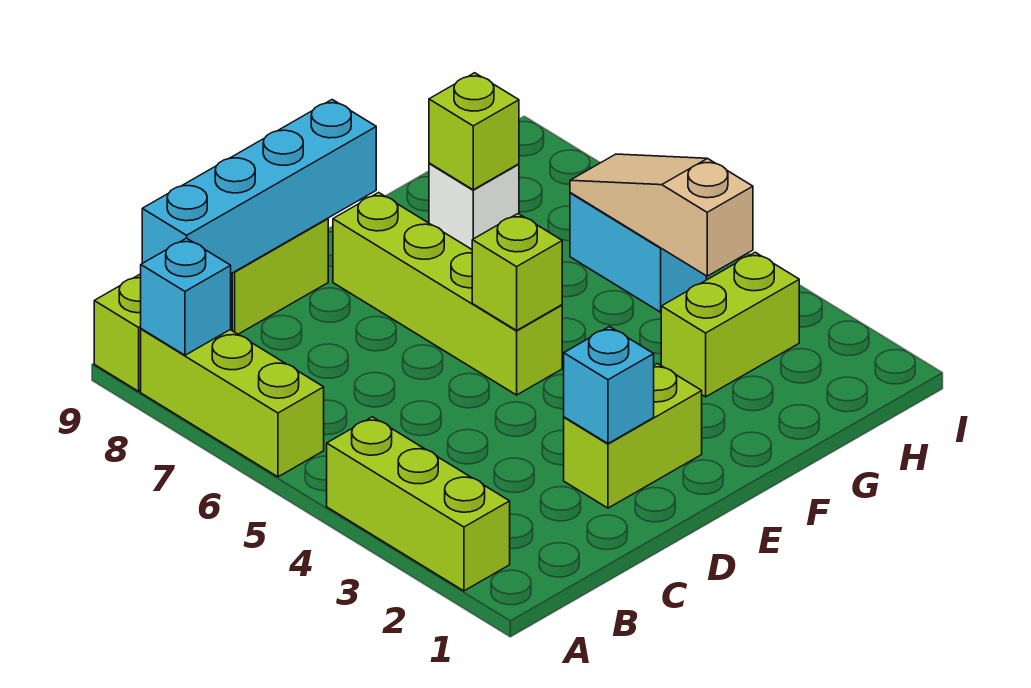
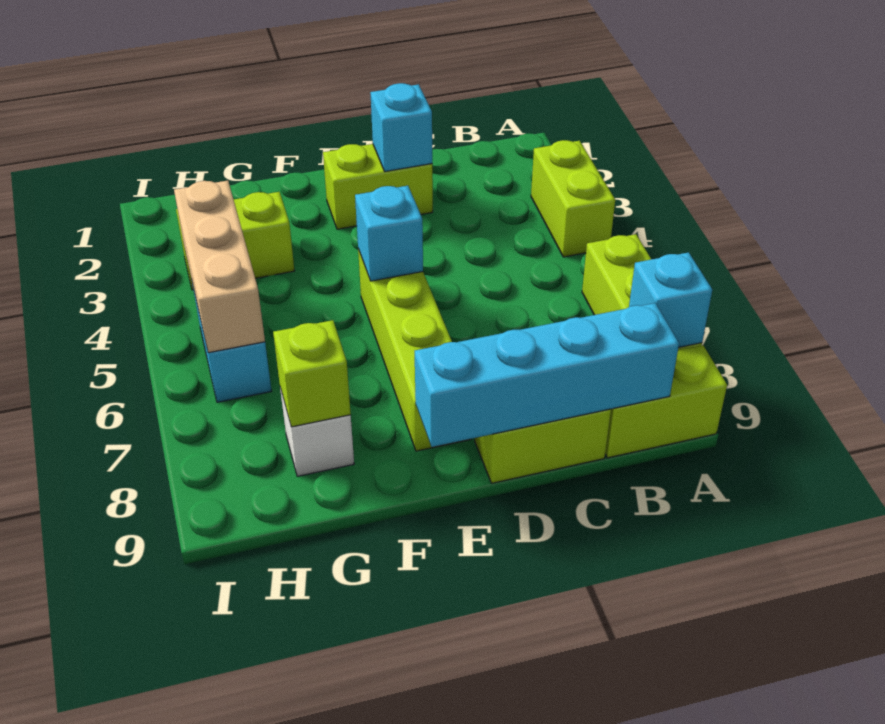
lime 1x3 brick [327,417,510,591] -> lime 1x2 brick [531,140,615,257]
lime 1x1 brick [472,214,562,330] -> cyan 1x1 brick [355,186,423,281]
tan 1x3 slope [570,154,753,276] -> tan 1x3 brick [174,181,265,353]

